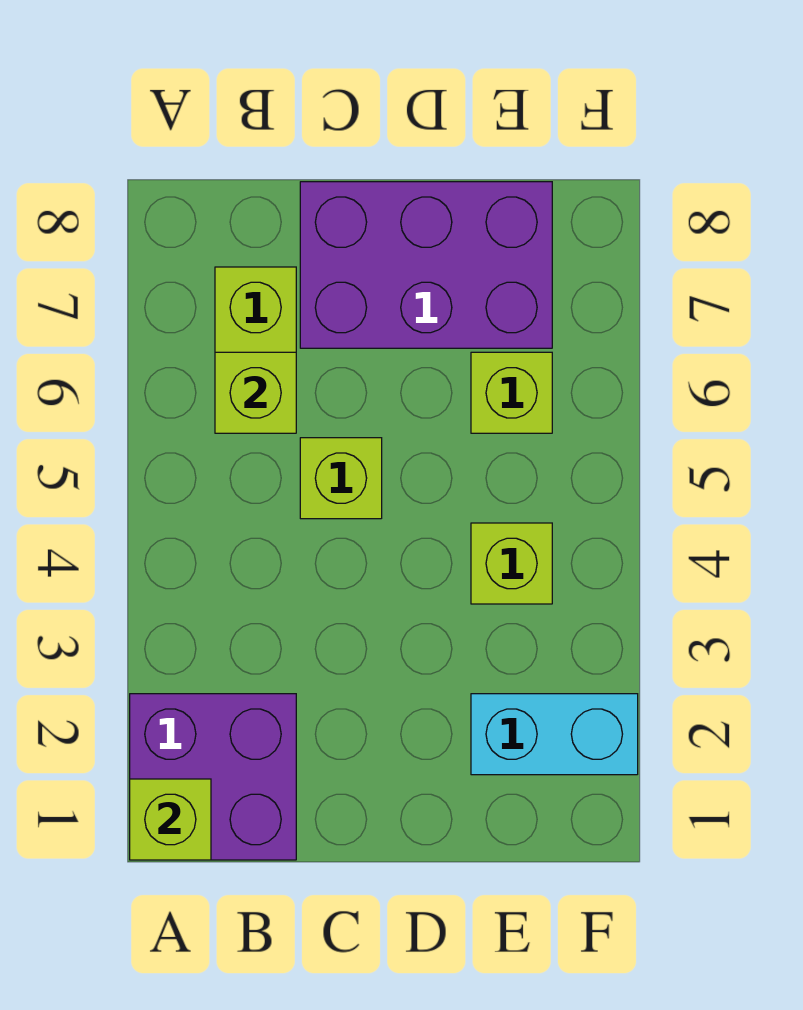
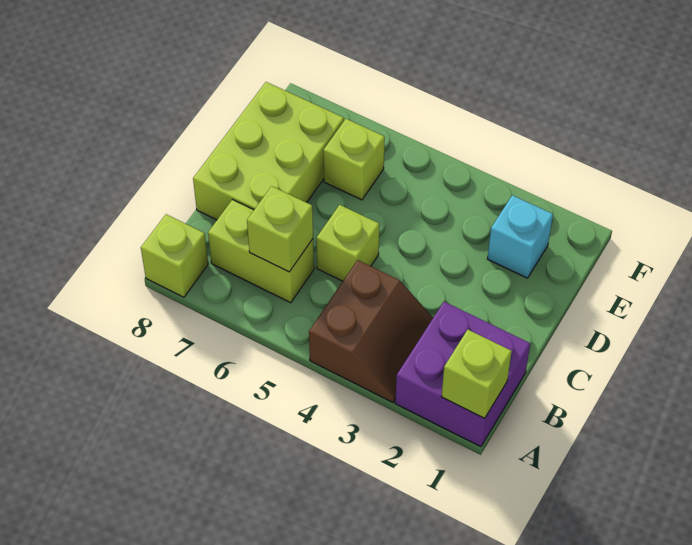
none -> brown 2x2 slope [309,260,433,402]
purple 2x3 brick [300,182,552,348] -> lime 2x3 brick [193,82,344,220]
cyan 1x2 brick [471,694,638,775] -> cyan 1x1 brick [487,195,553,278]
lime 1x1 brick [471,523,552,604] -> lime 1x1 brick moved to [141,214,208,297]

